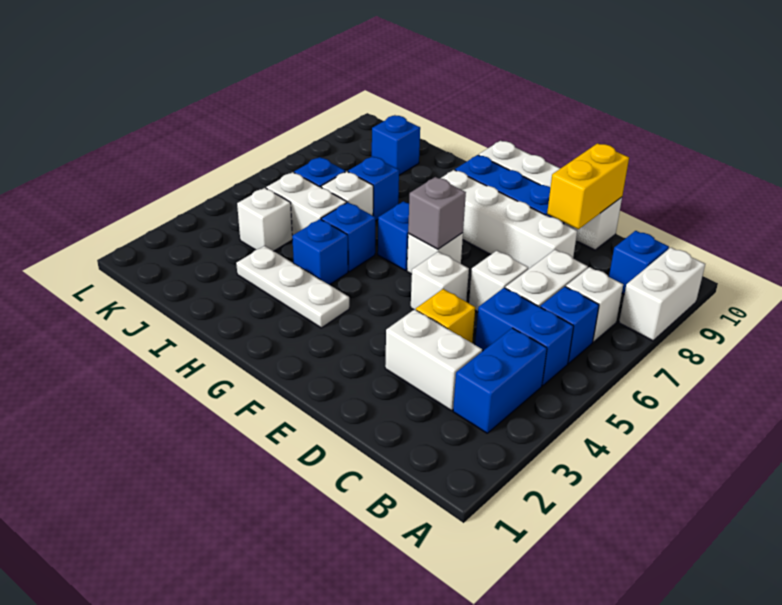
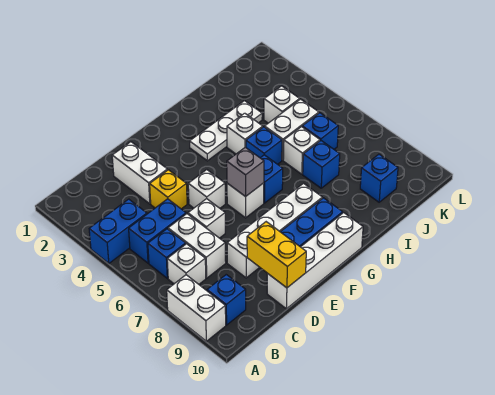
blue 1x2 brick [453,328,547,433] -> blue 1x2 brick turned to [89,199,147,263]
white 1x2 brick [385,309,482,410] -> white 1x2 brick turned to [112,142,167,204]
blue 1x1 brick [292,219,348,285] -> white 1x1 brick [227,113,263,154]

